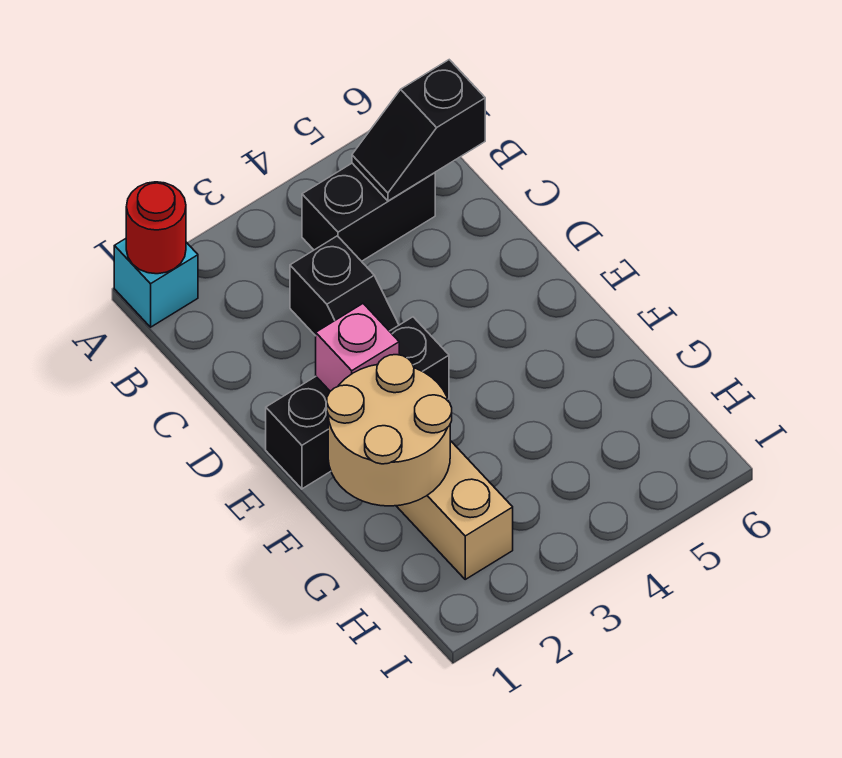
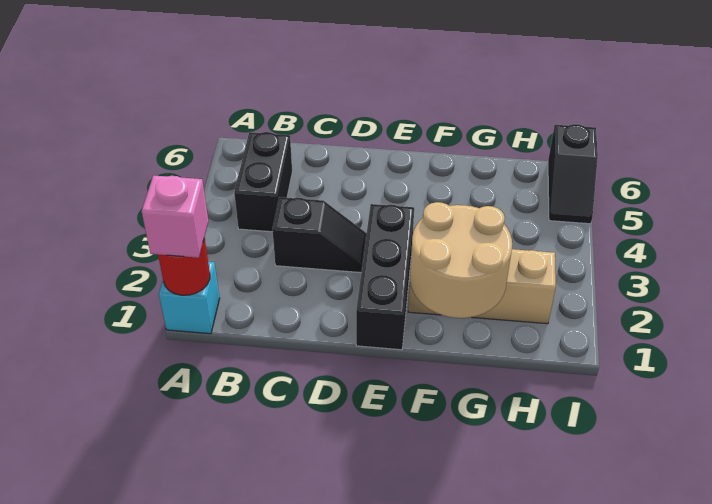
black 1x2 slope [352,60,485,201] -> black 1x2 slope moved to [548,124,598,224]
pink 1x1 brick [316,304,399,391] -> pink 1x1 brick moved to [142,175,208,258]

